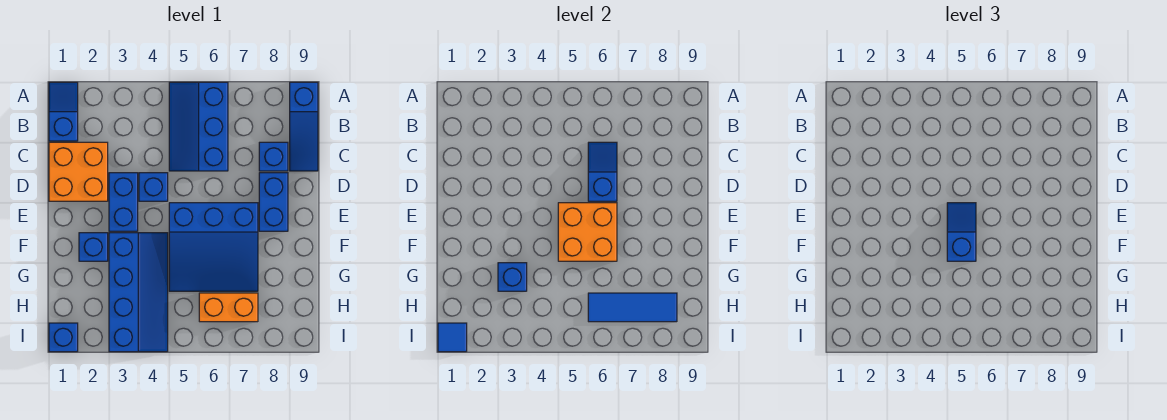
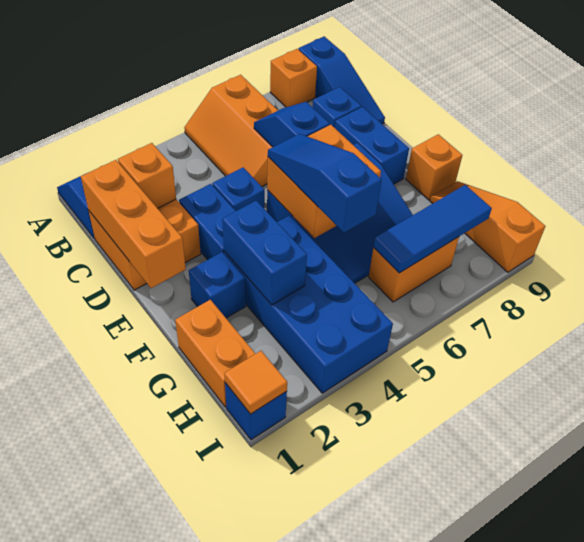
blue 2x3 slope [169,82,228,171] -> orange 2x3 slope [184,75,278,187]
none -> orange 1x1 brick [270,49,317,107]
none -> orange 1x3 brick [81,160,186,288]
none -> orange 1x1 brick [118,143,176,208]
blue 1x2 slope [947,203,976,261] -> blue 1x3 slope [268,134,382,233]
blue 2x4 slope [109,233,168,352] -> blue 2x4 brick [224,216,393,393]
none -> orange 1x1 brick [406,134,462,200]
none -> orange 1x2 brick [175,300,255,407]
blue 1x1 brick [498,263,527,291] -> blue 1x2 brick [222,201,307,305]
none -> orange 1x3 slope [430,181,545,272]
blue 1x1 tile [438,323,467,352] -> orange 1x1 tile [225,351,287,414]

